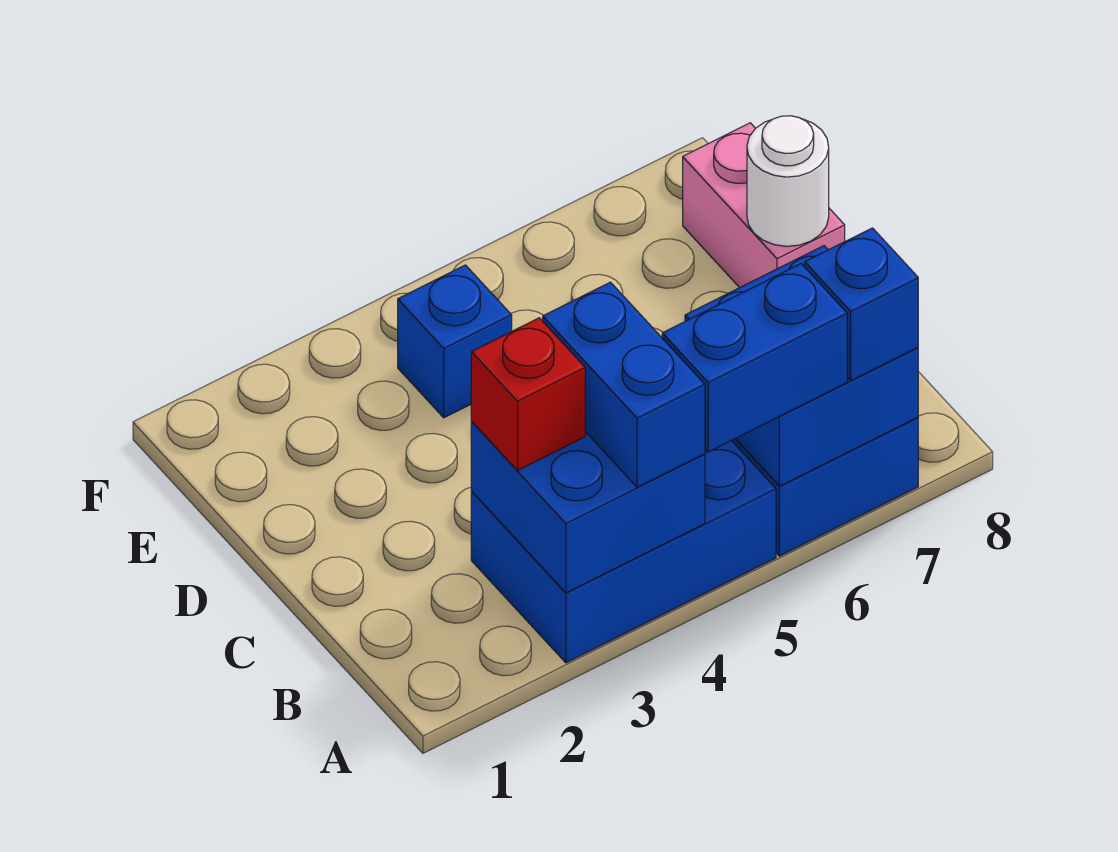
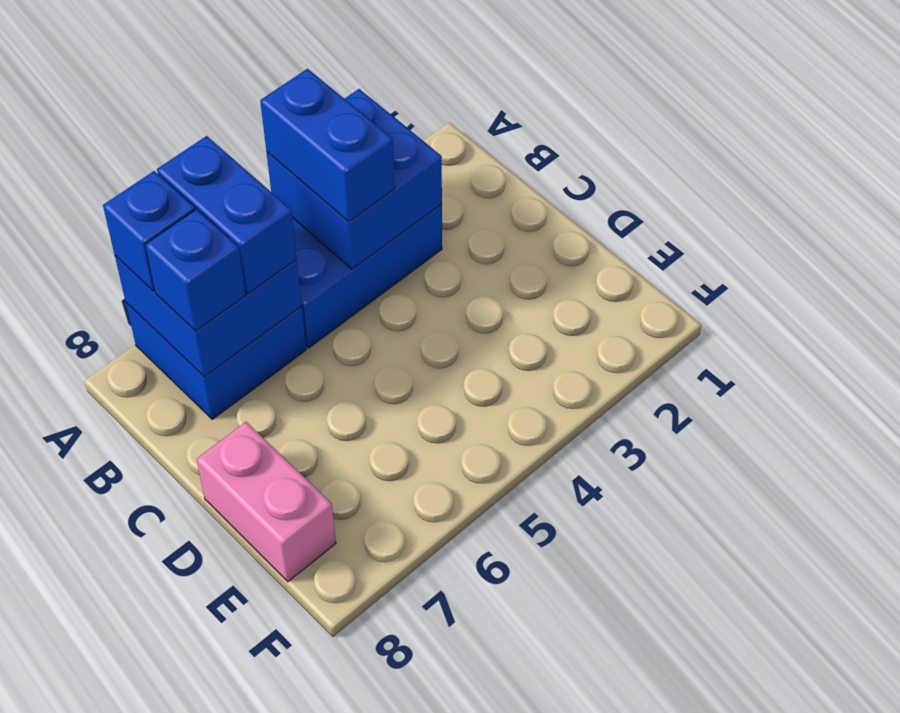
blue 1x2 brick [662,264,847,452] -> blue 1x2 brick turned to [157,136,297,294]
red 1x1 brick [471,318,585,470] -> none
white 1x1 round brick [747,116,829,246] -> none
blue 1x1 brick [398,265,512,418] -> blue 1x1 brick moved to [145,209,246,331]

